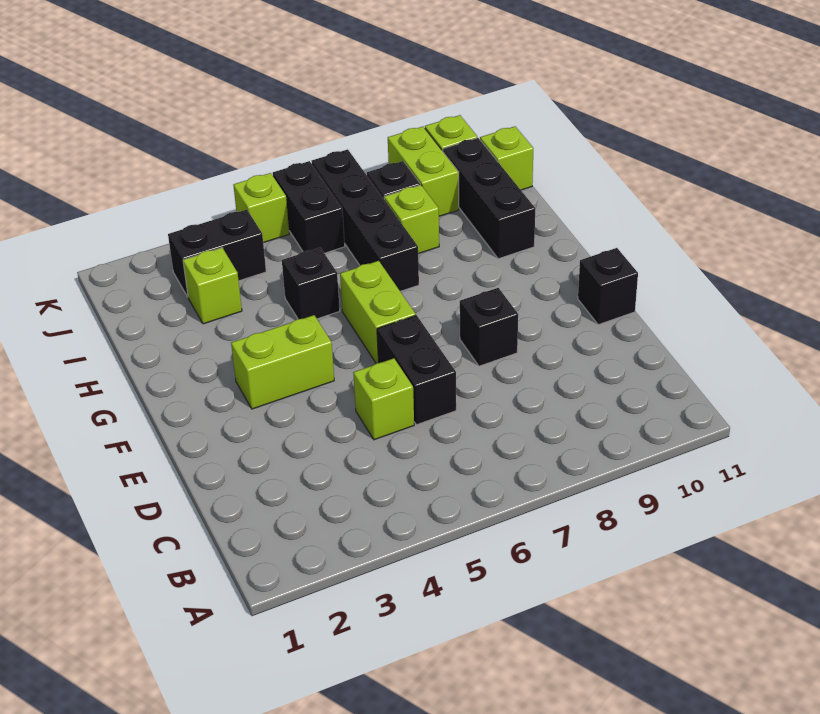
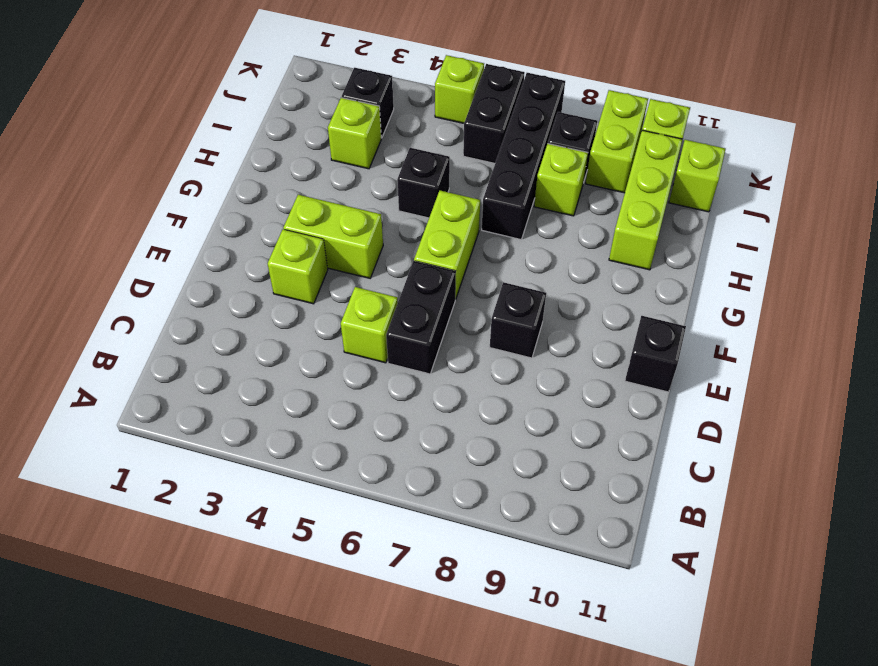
none -> lime 1x1 brick [268,229,328,304]
black 1x3 brick [443,138,535,259] -> lime 1x3 brick [609,130,682,270]
black 1x2 brick [168,210,266,297] -> black 1x1 brick [342,68,394,138]

